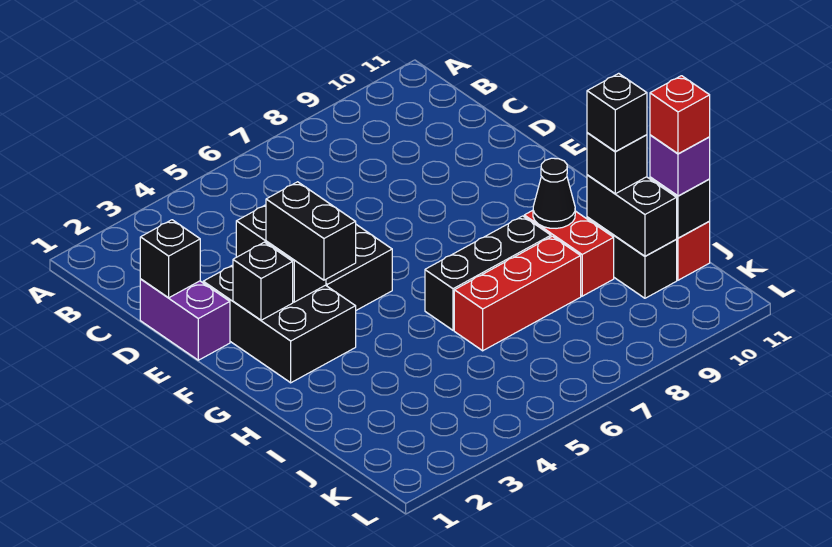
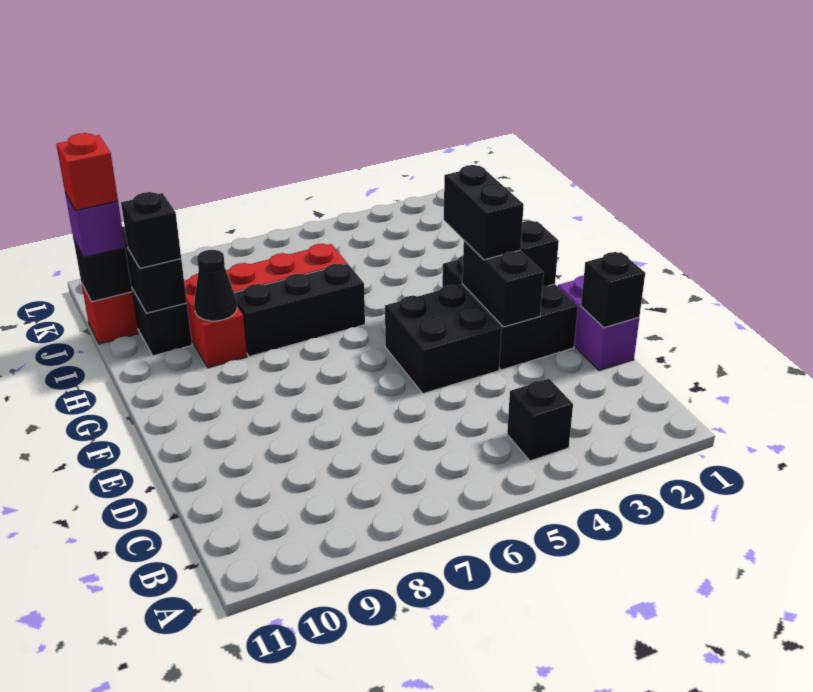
black 1x1 brick [587,73,647,151] -> black 1x1 brick moved to [507,379,573,461]

